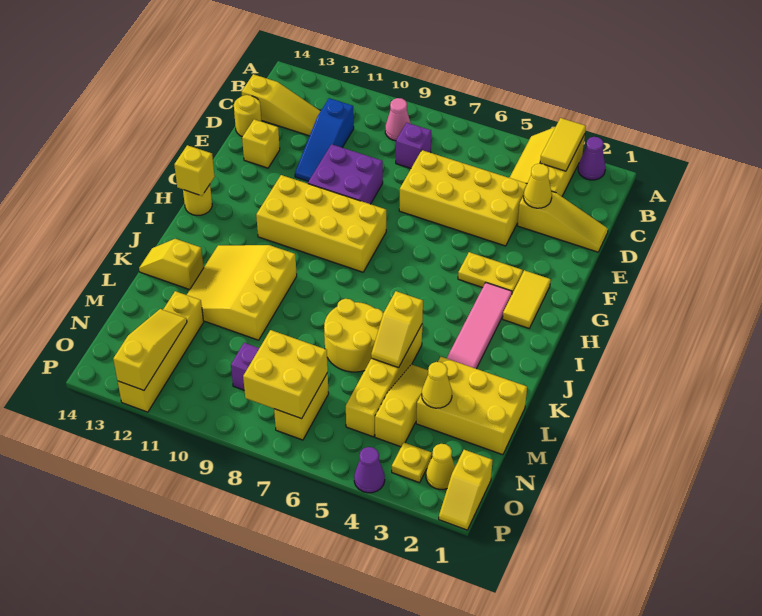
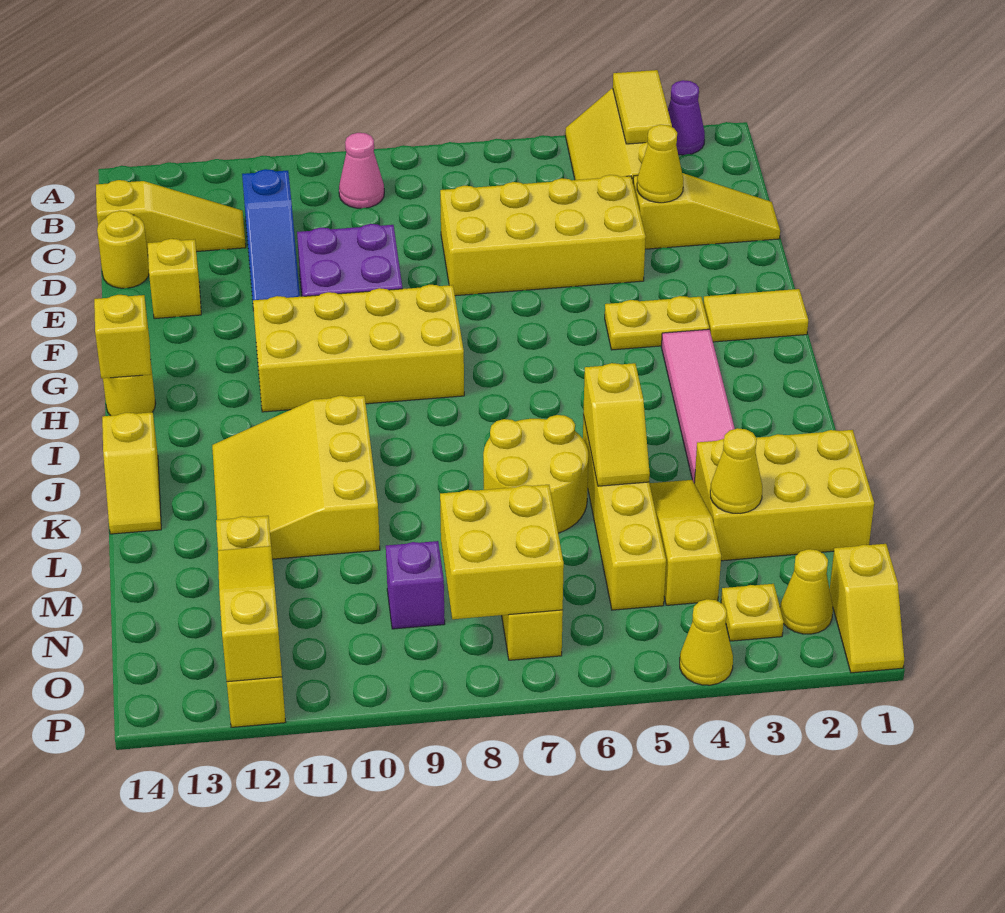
purple 1x1 brick [396,123,431,168] -> none
yellow 1x2 tile [503,270,551,328] -> yellow 1x2 tile turned to [703,289,808,342]
yellow 1x2 slope [139,239,204,290] -> yellow 1x2 slope turned to [102,412,161,534]
purple 1x1 cone [354,447,385,493] -> yellow 1x1 cone [680,599,733,685]

